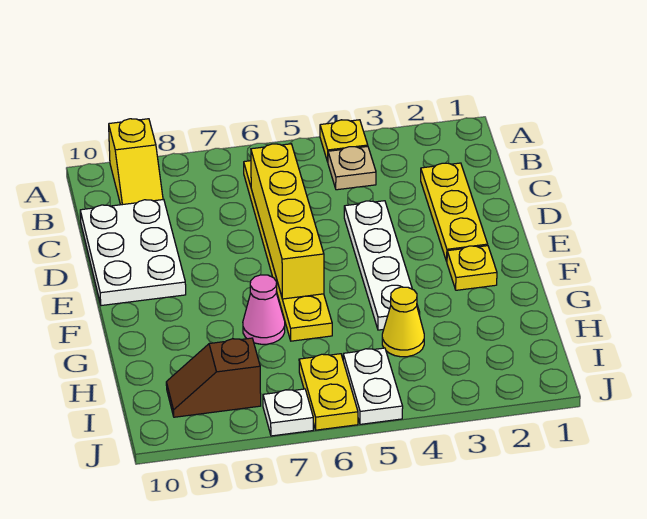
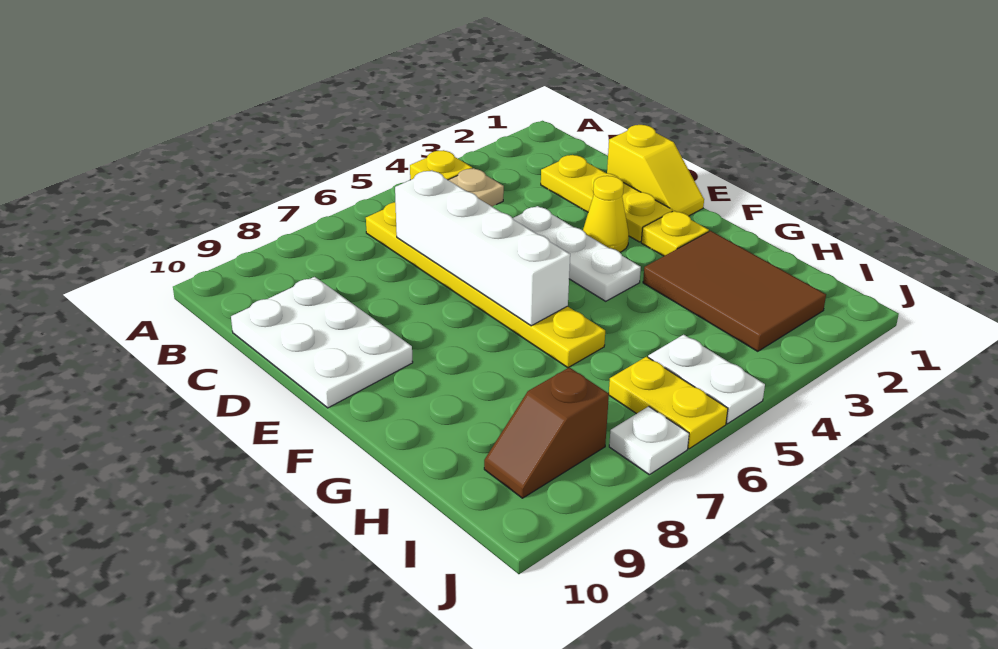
yellow 1x2 slope [109,119,163,205] -> yellow 1x2 slope moved to [607,125,704,216]
yellow 1x4 brick [251,144,324,299] -> white 1x4 brick [395,171,570,326]
white 1x4 plate [344,201,420,330] -> white 1x3 plate [513,206,641,301]
none -> brown 2x3 tile [643,231,826,351]
pink 1x1 cone [243,275,285,344] -> none
yellow 1x1 cone [382,287,424,357] -> yellow 1x1 cone moved to [583,176,629,252]

